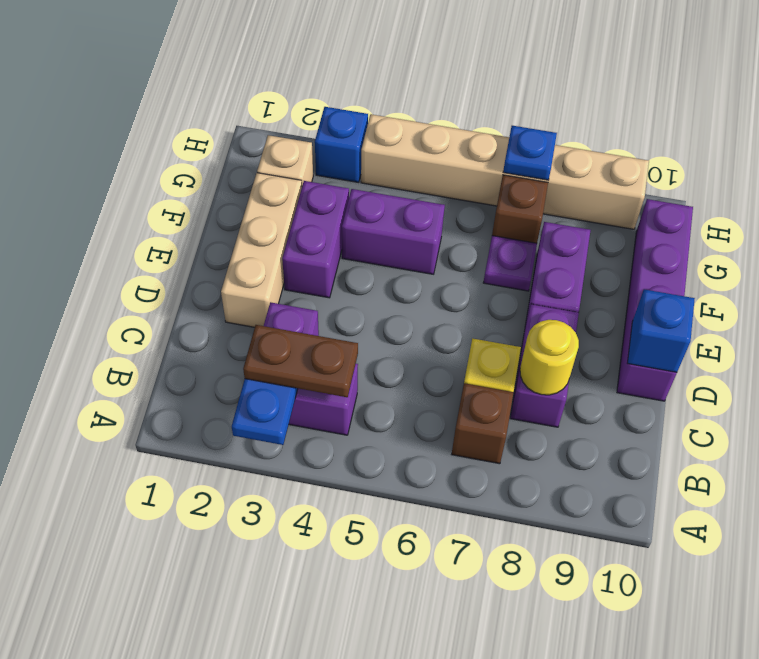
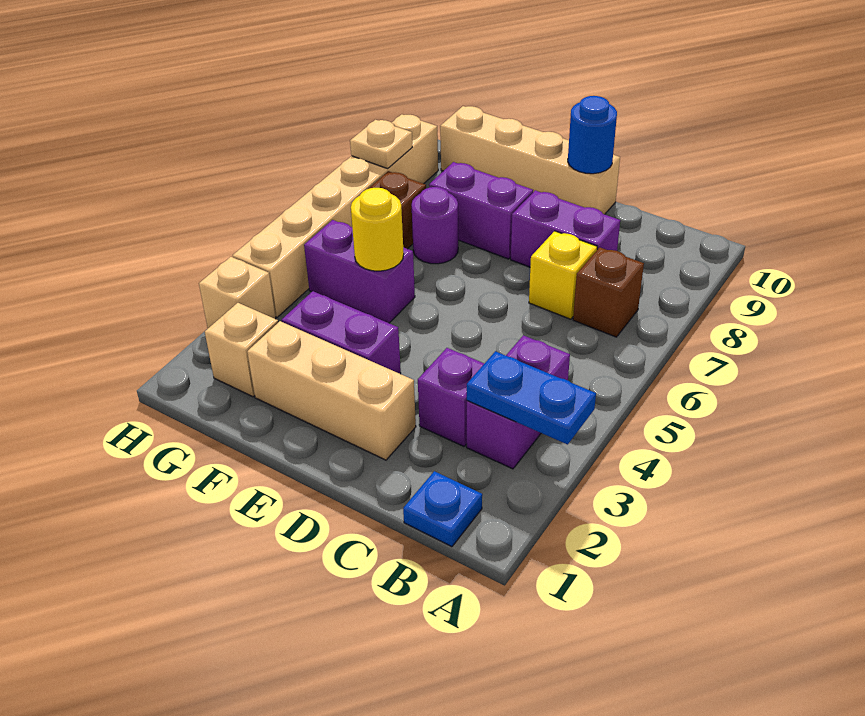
brown 1x2 plate [243,325,358,397] -> none
yellow 1x1 round brick [520,320,579,395] -> yellow 1x1 round brick moved to [351,188,404,271]
purple 1x4 brick [617,199,693,401] -> tan 1x4 brick [440,106,620,214]
blue 1x1 brick [627,289,695,372] -> blue 1x1 round brick [568,96,617,174]
purple 1x2 brick [342,189,445,274] -> purple 1x2 brick turned to [304,220,415,323]
purple 1x1 plate [483,236,537,291] -> purple 1x1 round brick [412,187,458,264]
blue 1x1 brick [315,107,368,182] -> tan 1x1 brick [199,257,276,328]
blue 1x1 plate [503,126,557,180] -> blue 1x1 plate moved to [403,471,482,547]
none -> tan 1x1 plate [350,120,412,169]

